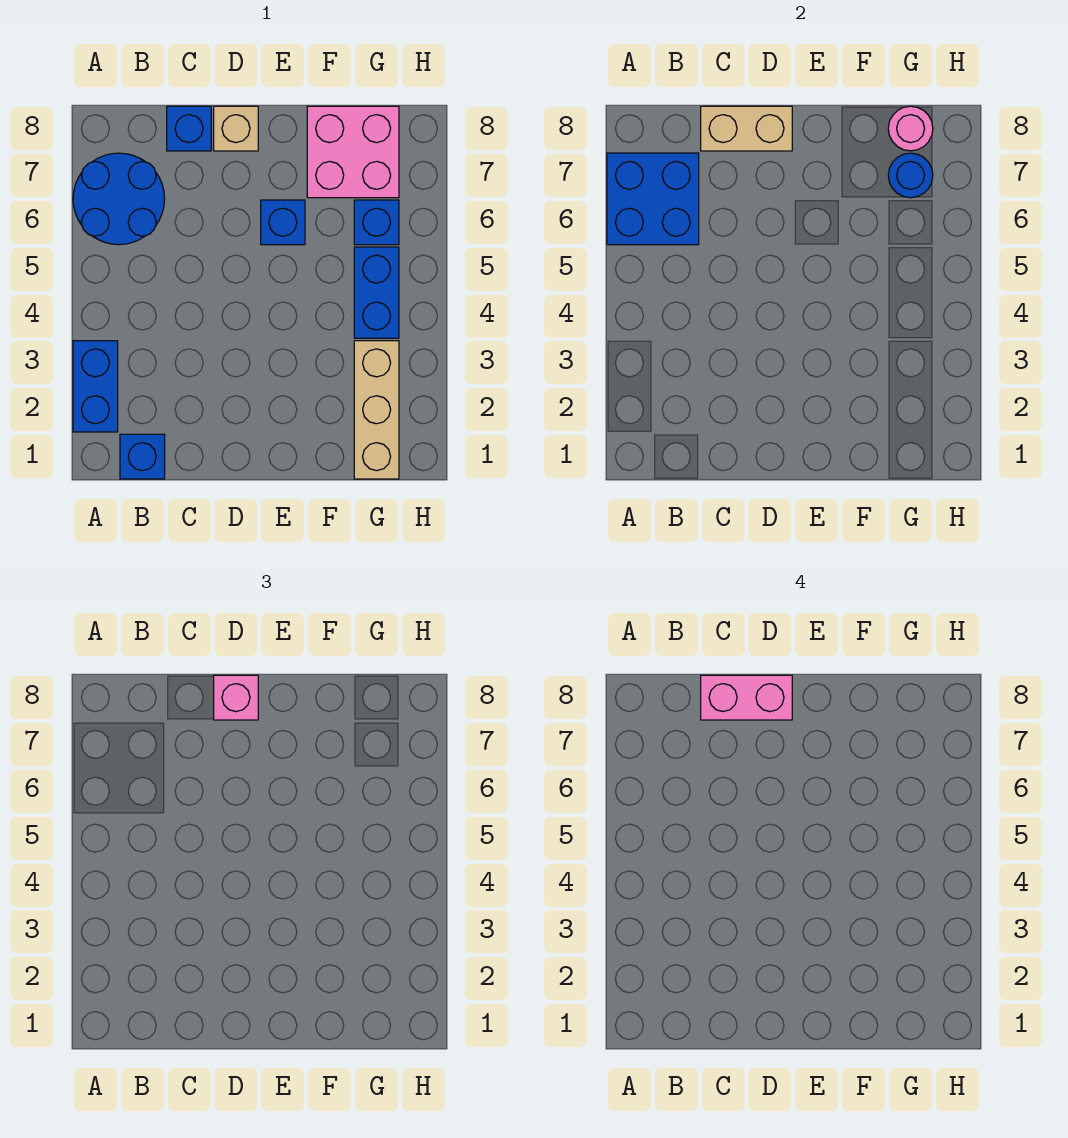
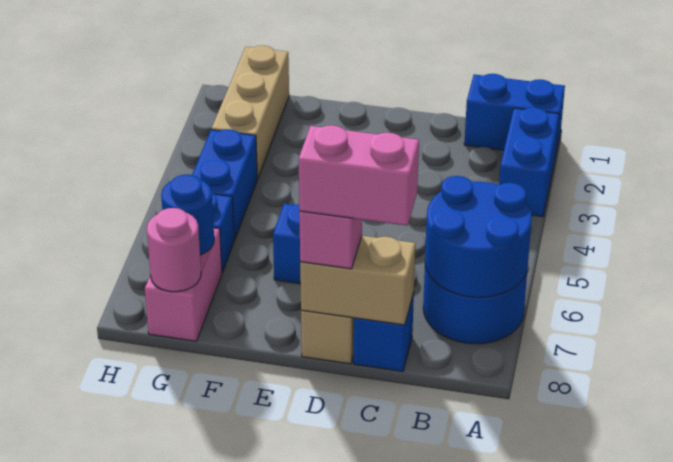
blue 2x2 brick [607,153,699,245] -> blue 2x2 round brick [425,176,532,297]
blue 1x1 brick [120,434,165,479] -> blue 1x2 brick [464,74,565,156]
pink 2x2 brick [307,106,399,198] -> pink 1x2 brick [145,228,222,341]

